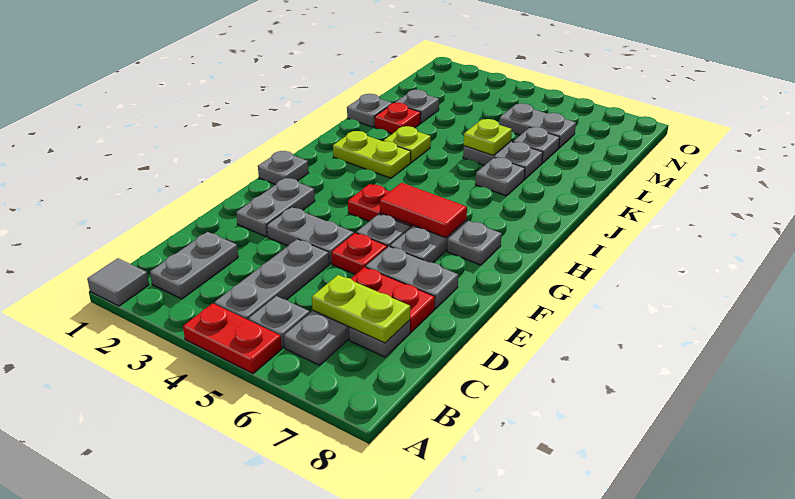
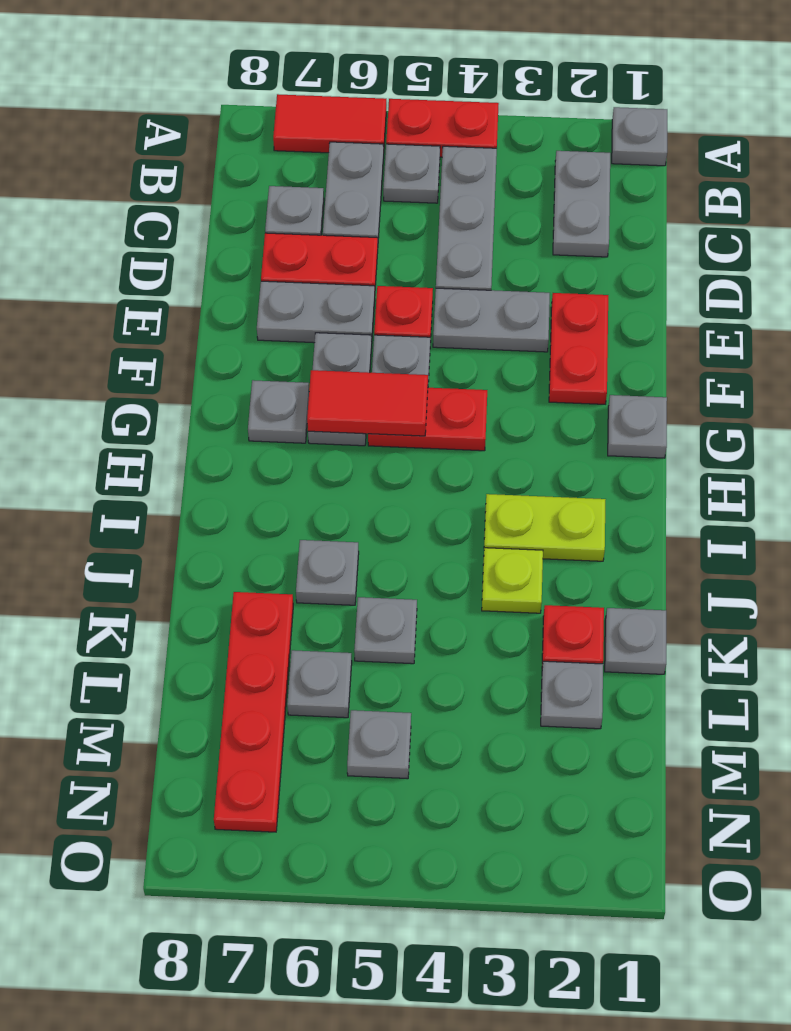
grey 1x1 tile [87,258,149,306] -> grey 1x1 plate [612,107,667,166]
none -> red 1x2 tile [273,94,386,153]
lime 1x2 plate [312,275,410,343] -> none
grey 1x2 plate [236,178,315,237] -> red 1x2 plate [549,293,608,404]
grey 1x2 plate [463,141,543,179] -> grey 1x1 plate [354,597,417,664]
lime 1x1 plate [464,119,512,156] -> none
none -> red 1x4 plate [214,592,293,832]
grey 1x2 plate [499,103,576,148] -> grey 1x1 plate [347,710,411,779]

